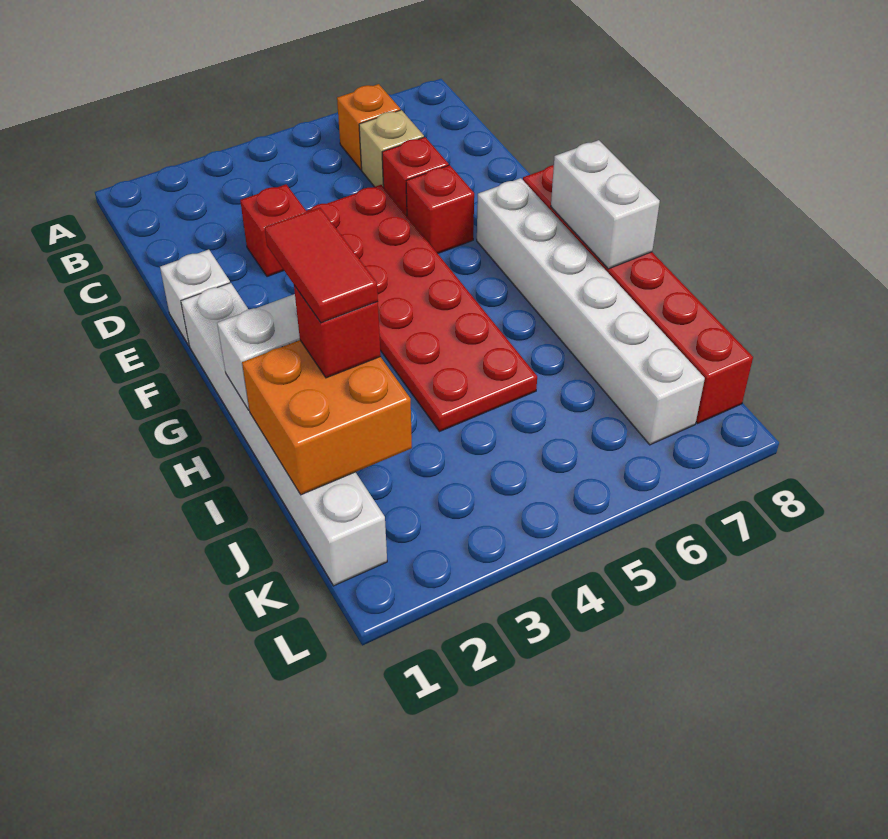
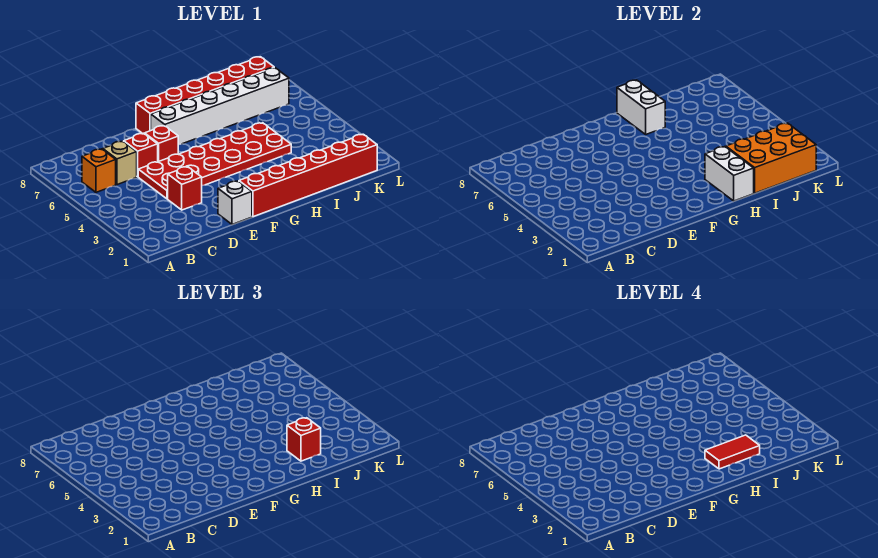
white 1x6 brick [181,283,387,586] -> red 1x6 brick [239,134,377,217]
white 1x2 brick [551,140,660,269] -> white 1x2 brick turned to [617,80,665,134]
orange 2x2 brick [242,340,412,495] -> orange 2x3 brick [726,123,816,193]

